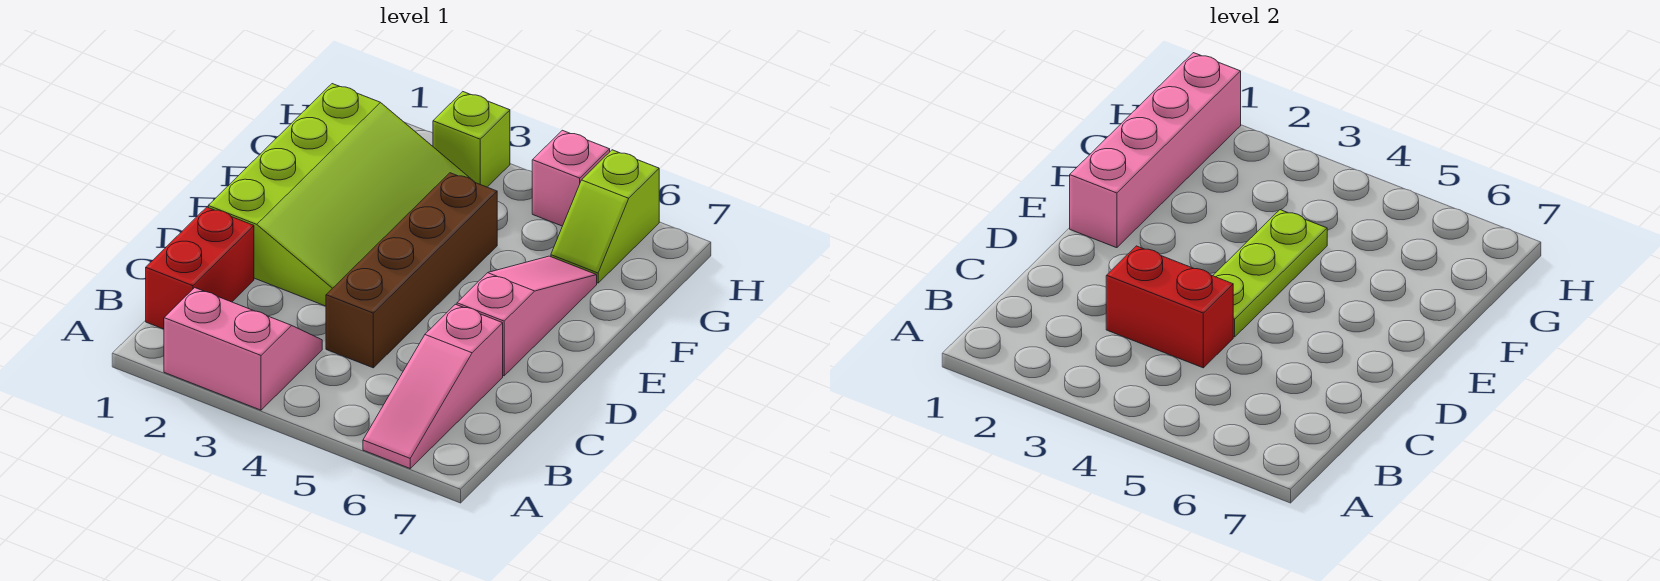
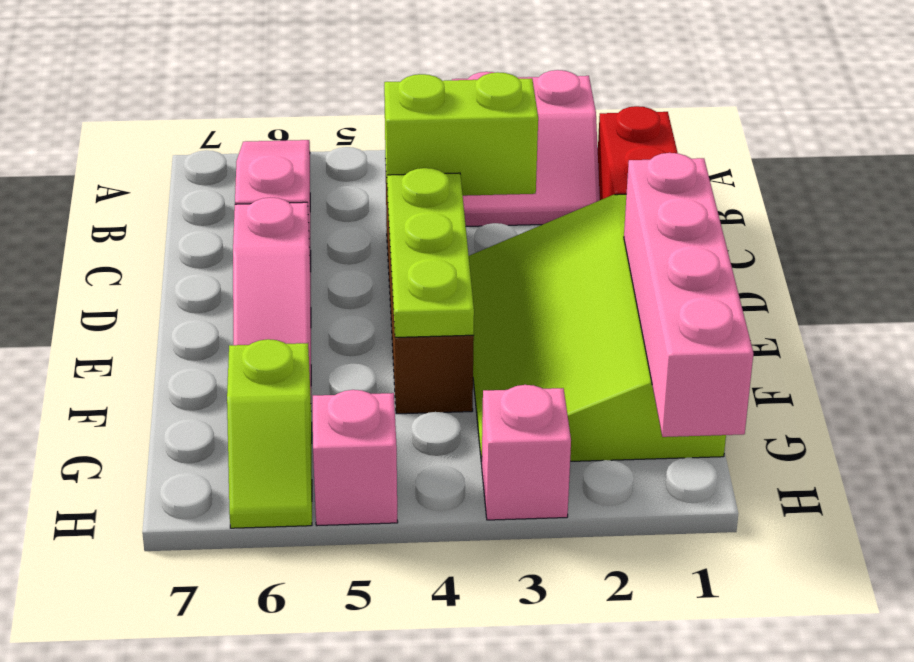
red 1x2 brick [1106,246,1233,368] -> lime 1x2 brick [384,72,538,196]
lime 1x2 slope [551,150,659,283] -> lime 1x2 slope turned to [227,339,312,528]
lime 1x1 brick [433,92,510,187] -> pink 1x1 brick [482,385,571,520]

